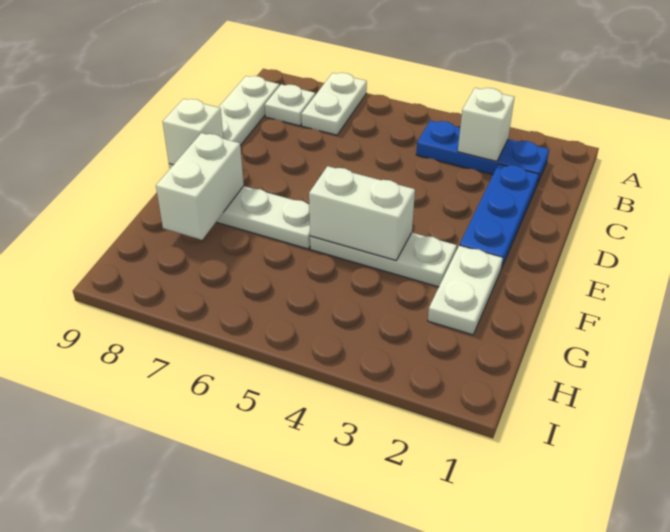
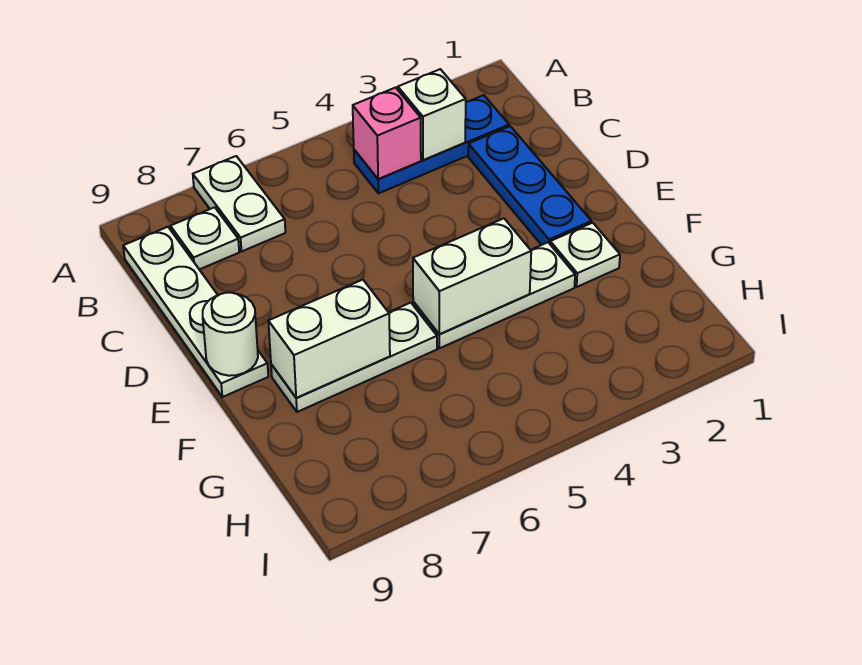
none -> pink 1x1 brick [353,88,421,179]
white 1x1 brick [163,99,224,165] -> white 1x1 round brick [203,293,258,376]
white 1x2 plate [428,246,503,335] -> white 1x1 plate [550,223,620,287]
white 1x2 brick [156,133,244,240] -> white 1x2 brick turned to [268,280,390,398]

